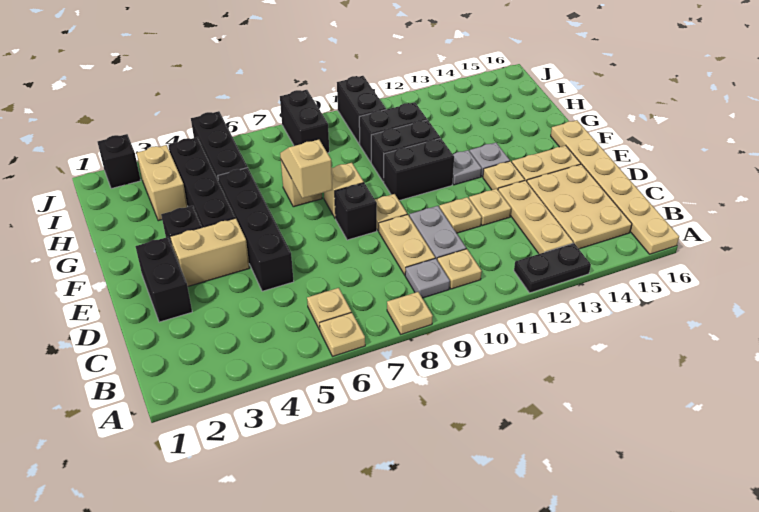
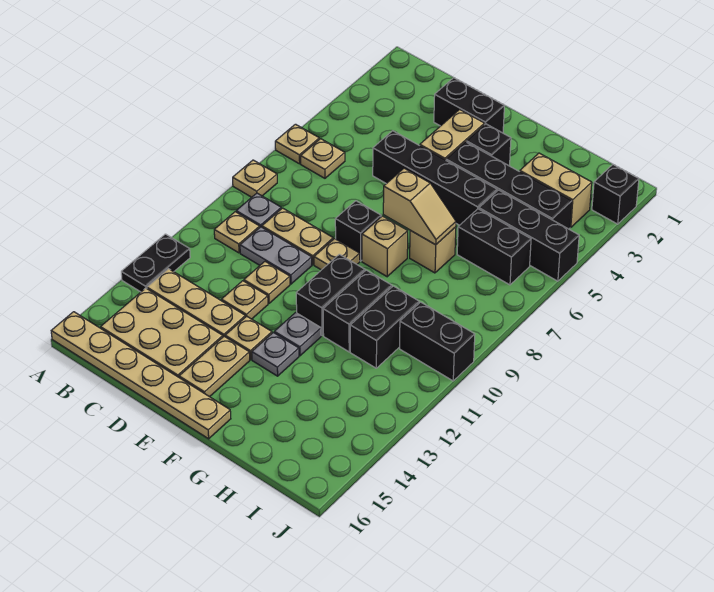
black 1x2 brick [280,90,329,153] -> black 1x2 brick moved to [457,209,531,285]

